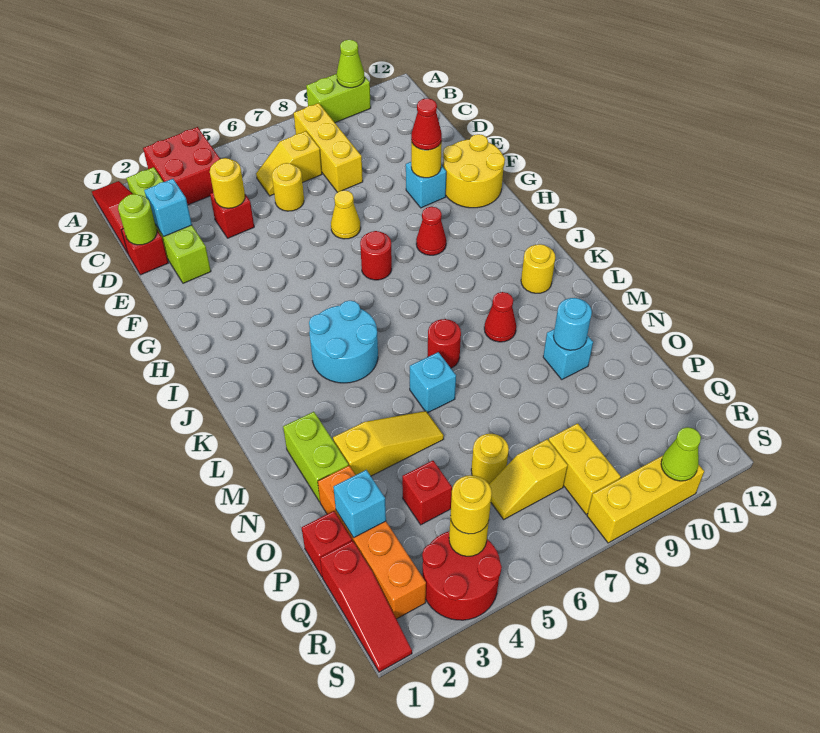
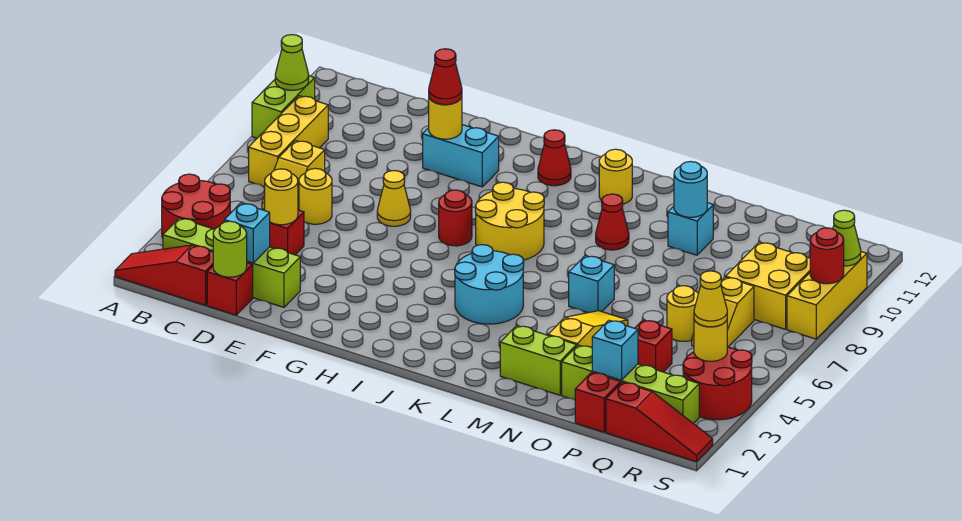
red 2x2 brick [143,127,220,205] -> red 2x2 round brick [162,174,230,238]
yellow 1x3 brick [294,103,363,192] -> yellow 1x3 brick turned to [249,96,328,187]
cyan 1x1 brick [406,162,446,208] -> cyan 1x2 brick [423,125,499,187]
yellow 2x2 round brick [443,134,505,208] -> yellow 2x2 round brick moved to [475,182,544,260]
red 1x1 cone [416,207,446,255] -> red 1x1 cone moved to [538,130,571,186]
red 1x1 round brick [428,319,461,368] -> red 1x1 round brick moved to [810,228,844,284]
orange 1x4 brick [318,466,426,619] -> lime 1x4 brick [562,345,699,424]
yellow 1x2 brick [549,423,621,514] -> yellow 2x2 brick [726,242,810,329]
yellow 1x1 round brick [450,475,492,534] -> yellow 1x1 cone [694,271,727,327]

